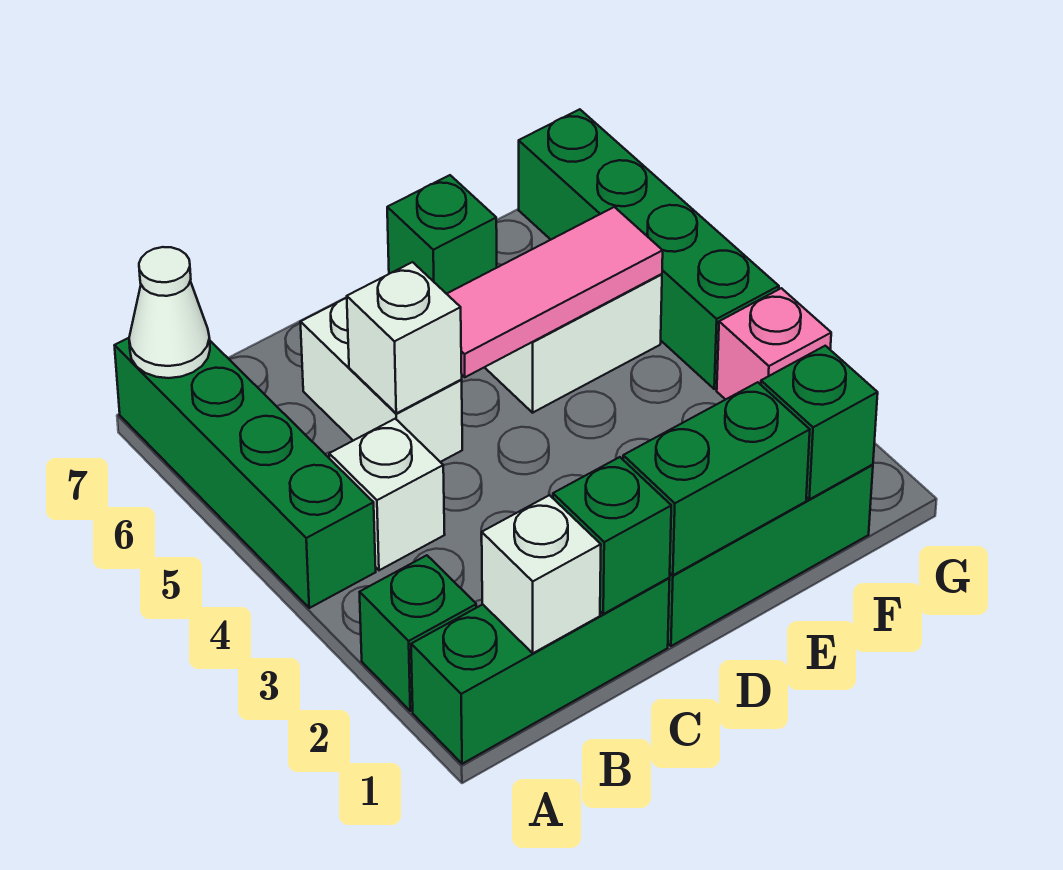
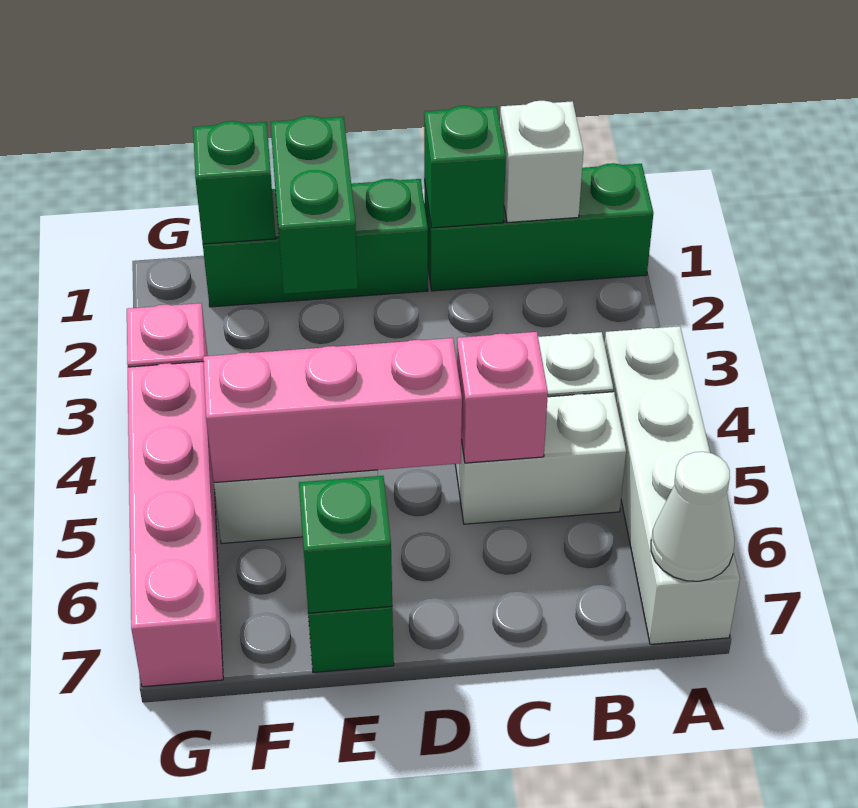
green 1x1 brick [360,555,477,711] -> green 1x1 brick moved to [299,476,392,613]
green 1x4 brick [114,338,376,608] -> white 1x4 brick [605,326,740,644]
white 1x2 brick [300,298,462,462] -> white 1x2 brick turned to [455,392,626,524]
white 1x1 brick [347,262,462,413] -> pink 1x1 brick [457,332,548,463]
green 1x2 brick [623,382,810,575] -> green 1x2 brick turned to [271,116,358,294]
pink 1x3 tile [447,207,663,377] -> pink 1x3 brick [203,338,462,483]
green 1x4 brick [519,109,779,389] -> pink 1x4 brick [128,362,223,687]

